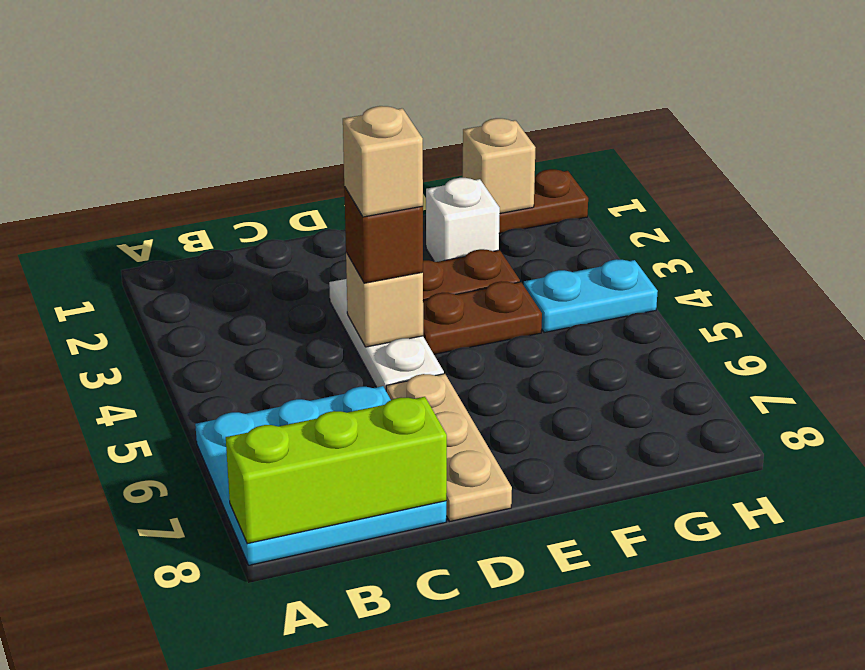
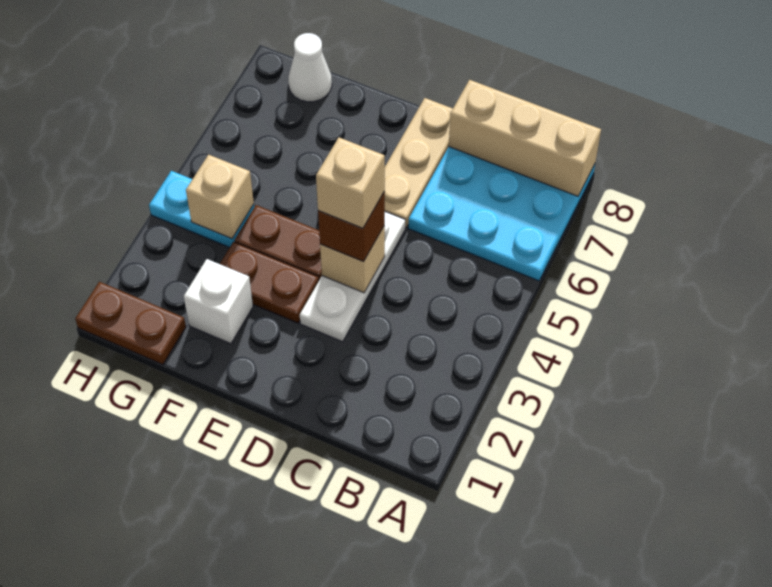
lime 1x3 brick [226,397,447,544] -> tan 1x3 brick [449,80,601,196]
tan 1x1 brick [463,118,536,213] -> tan 1x1 brick moved to [186,155,254,239]
none -> white 1x1 cone [288,33,332,102]

